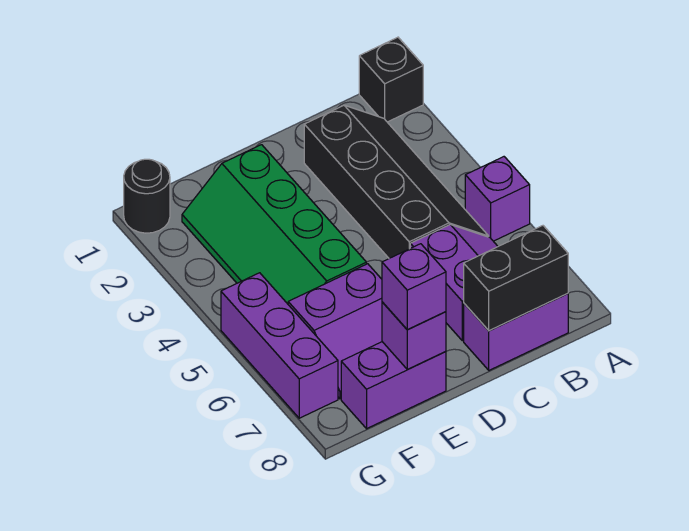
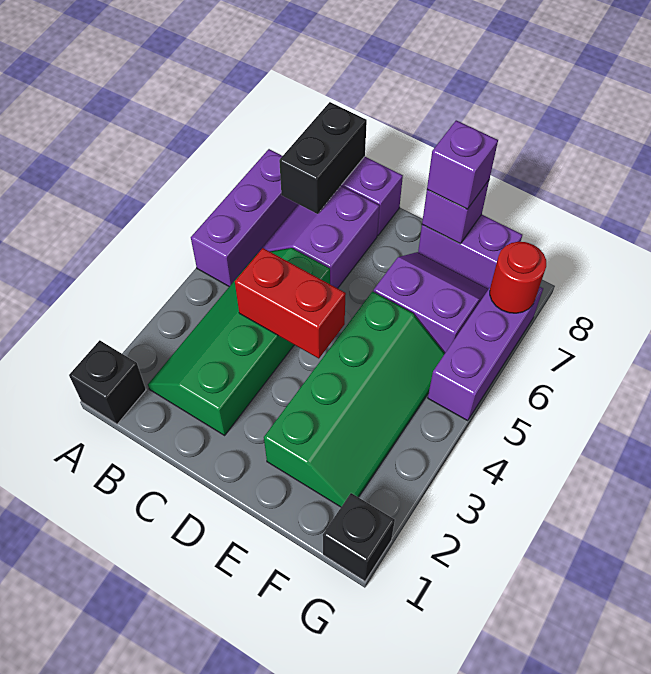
purple 1x1 brick [465,157,530,241] -> purple 1x3 brick [191,149,298,286]
black 2x4 slope [304,105,489,258] -> green 2x4 slope [148,248,330,435]
black 1x2 brick [464,226,568,331] -> black 1x2 brick turned to [279,102,367,214]
none -> red 1x2 brick [235,248,346,359]
black 1x1 round brick [124,159,170,233] -> black 1x1 brick [323,493,395,581]
none -> red 1x1 round brick [490,242,546,313]

